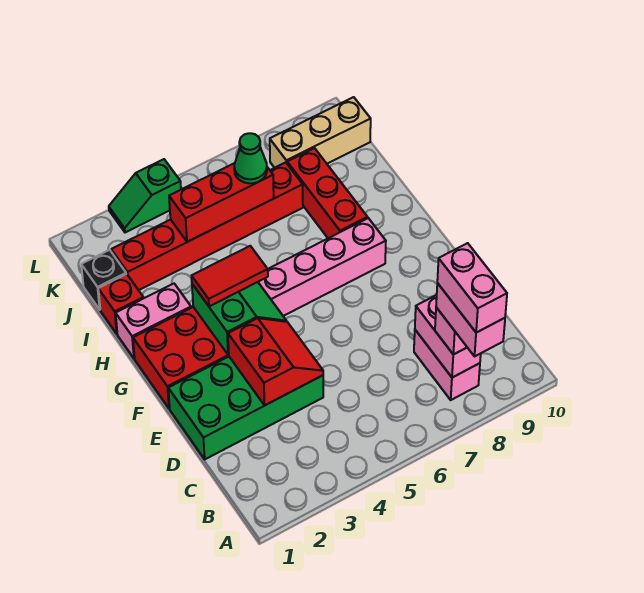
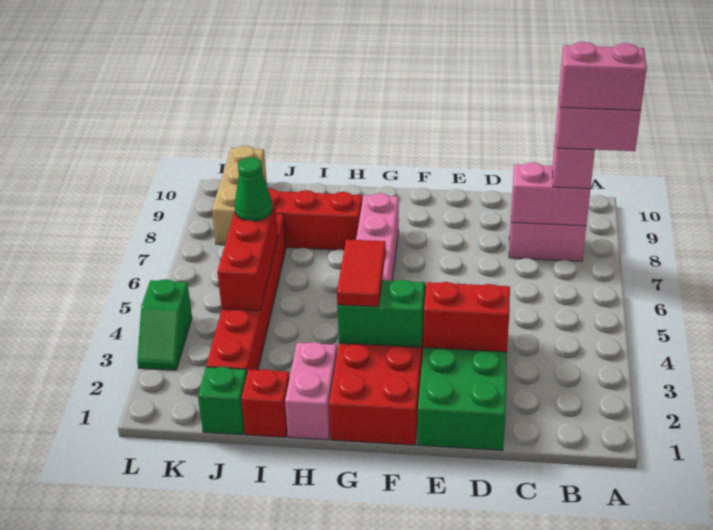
black 1x1 brick [81,250,126,310] -> green 1x1 brick [198,367,247,435]

